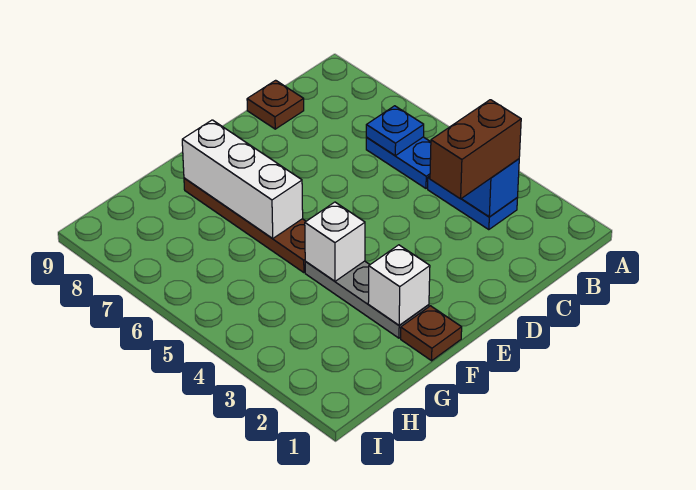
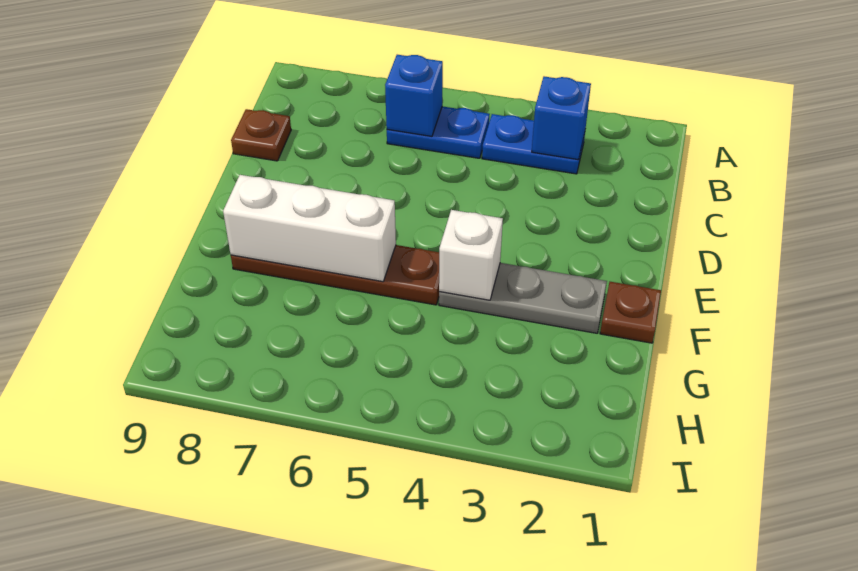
brown 1x2 brick [430,100,521,199] -> none
blue 1x1 plate [366,106,424,156] -> blue 1x1 brick [385,55,443,136]
white 1x1 brick [368,245,430,325] -> none

